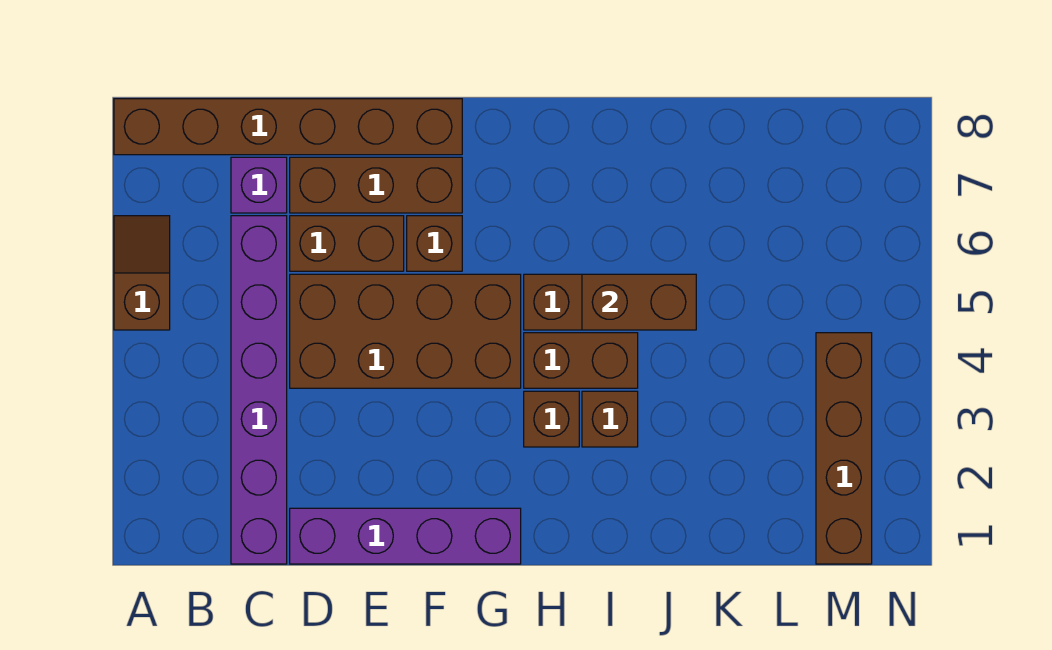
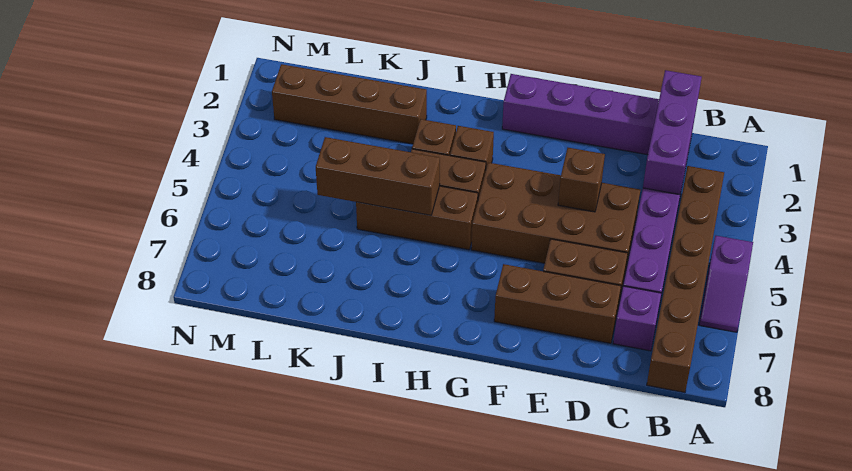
brown 1x2 slope [114,216,170,330] -> purple 1x2 slope [699,236,753,332]
brown 1x6 brick [114,99,462,155] -> brown 1x6 brick turned to [647,166,724,393]
none -> purple 1x3 brick [643,70,702,195]
brown 1x1 brick [407,216,462,271] -> brown 1x1 brick moved to [558,148,605,212]
brown 1x2 brick [582,274,696,330] -> brown 1x3 brick [316,137,440,215]
brown 1x4 brick [816,333,872,564] -> brown 1x4 brick turned to [272,64,427,144]

